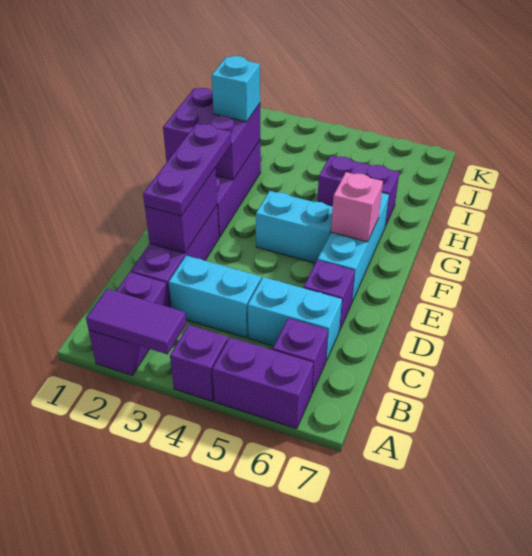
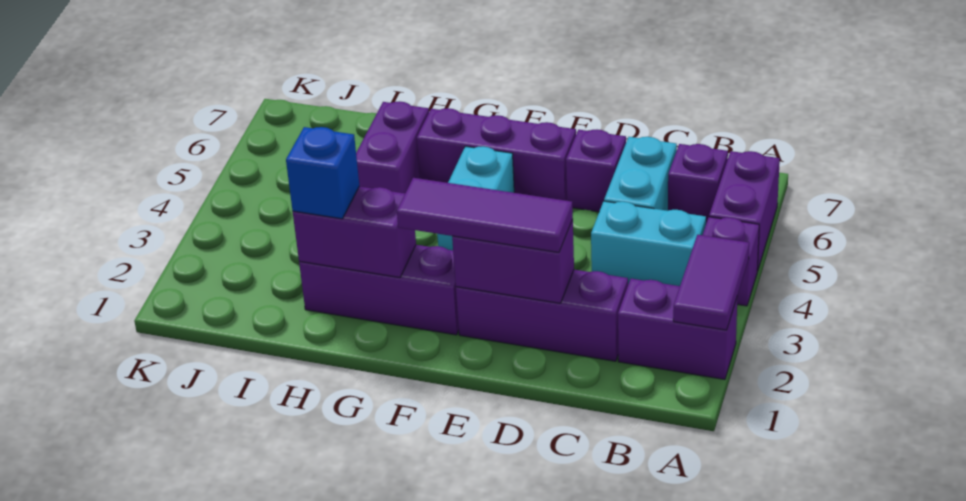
cyan 1x2 brick [169,256,261,338] -> cyan 1x2 brick turned to [591,201,706,286]
purple 1x3 plate [143,124,231,216] -> purple 1x3 tile [397,178,573,252]
cyan 1x3 brick [318,193,389,302] -> purple 1x3 brick [417,108,576,201]
pink 1x1 brick [331,172,383,242] -> none
purple 2x2 brick [163,88,260,180] -> purple 1x2 brick [293,186,416,278]
cyan 1x1 brick [212,56,260,122] -> blue 1x1 brick [286,127,359,219]

